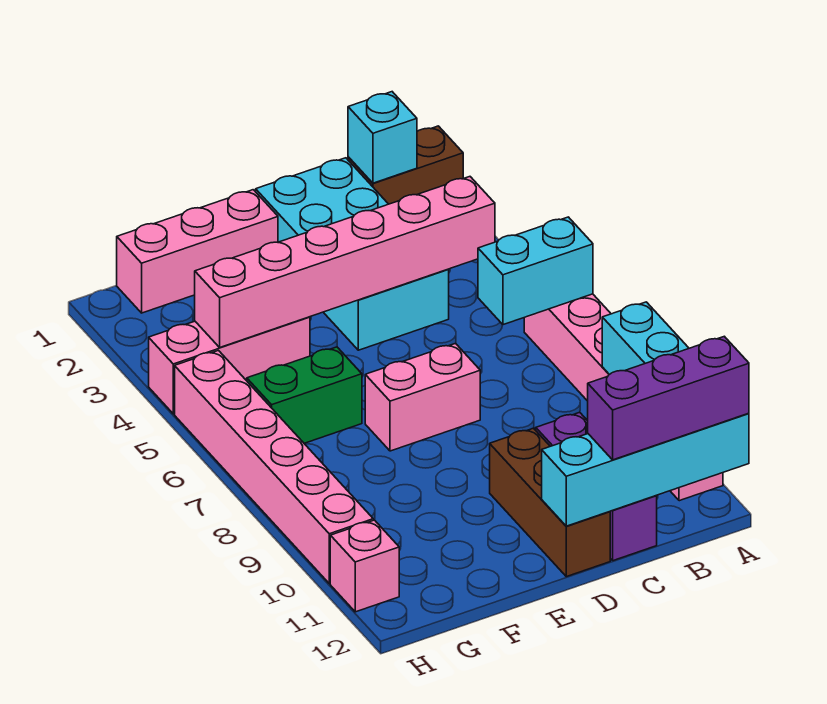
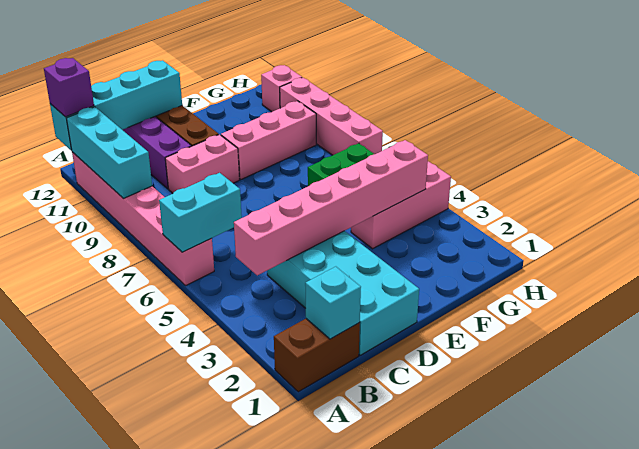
purple 1x3 brick [588,336,749,460] -> purple 1x1 brick [44,58,94,117]
pink 1x2 brick [365,344,480,451] -> pink 1x2 brick moved to [165,135,240,193]
pink 1x3 brick [117,190,278,313] -> pink 1x3 brick moved to [221,101,316,179]
pink 1x6 brick [175,350,373,584] -> pink 1x4 brick [280,78,383,155]

